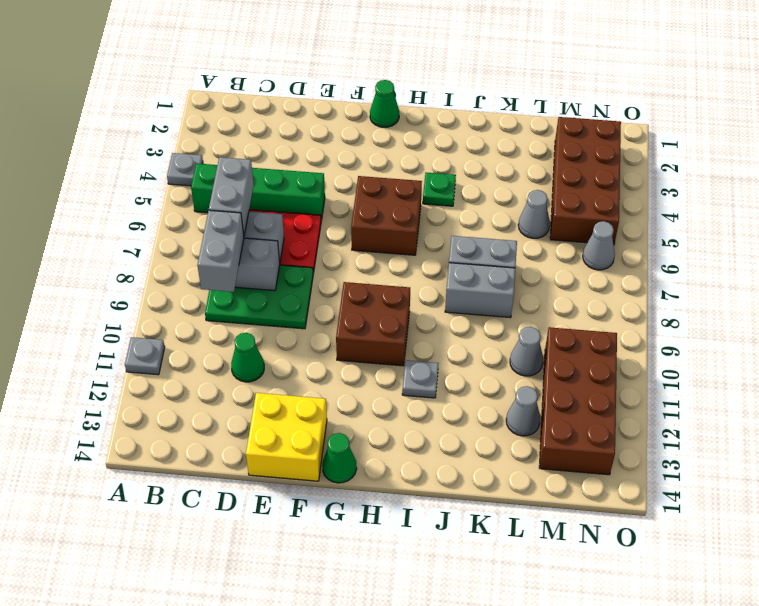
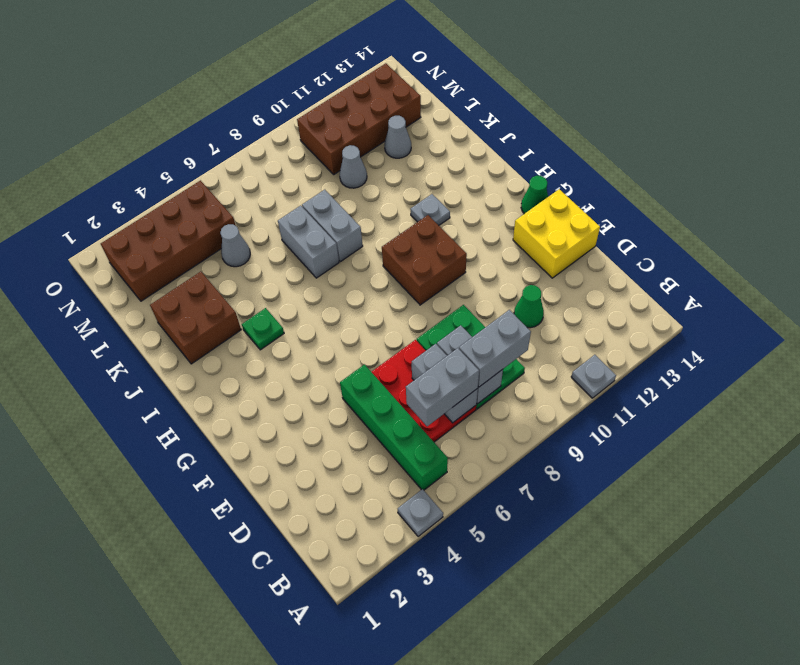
green 1x1 cone [370,80,399,127] -> none
brown 2x2 brick [351,176,422,255] -> brown 2x2 brick moved to [150,272,241,364]
grey 1x1 cone [583,221,615,270] -> none

